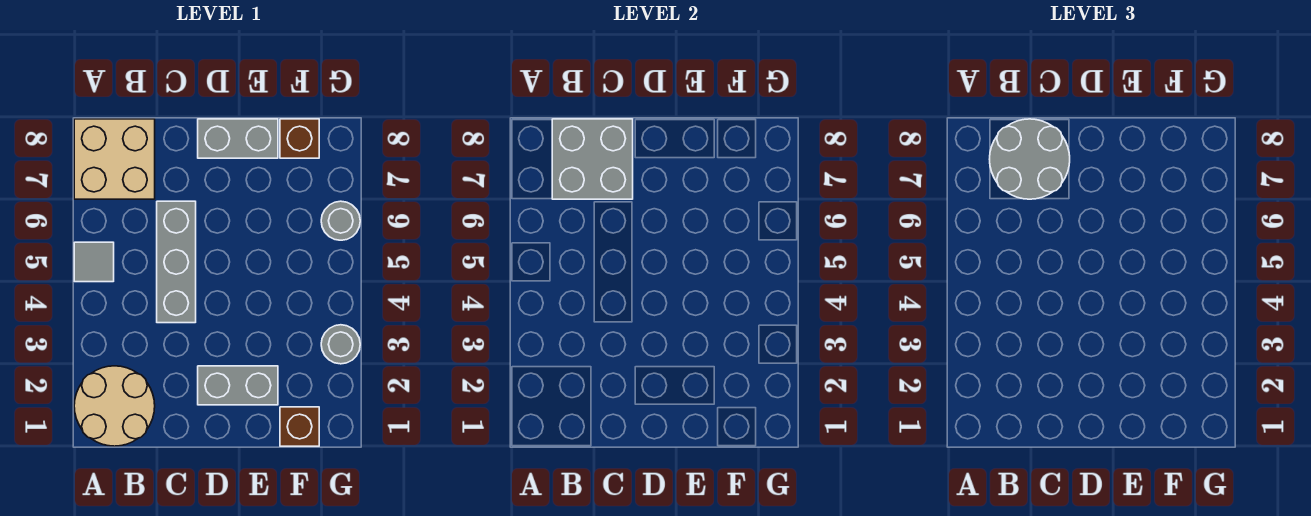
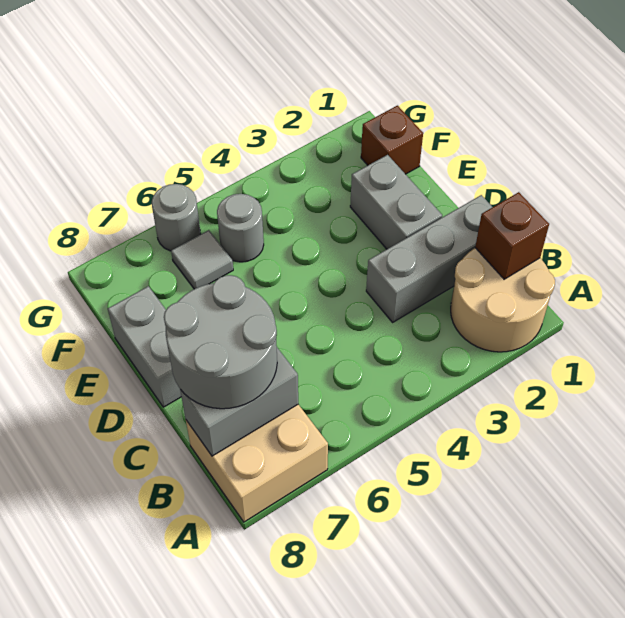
grey 1x1 tile [74,242,114,282] -> grey 1x1 tile moved to [171,230,233,289]
grey 2x2 brick [552,119,633,199] -> grey 1x2 brick [180,348,298,456]
grey 1x3 brick [157,201,196,323] -> grey 1x3 brick moved to [366,195,492,322]
brown 1x1 brick [280,119,319,158] -> brown 1x1 brick moved to [475,192,549,279]
grey 1x1 round brick [321,325,360,364] -> grey 1x1 round brick moved to [217,194,264,262]

